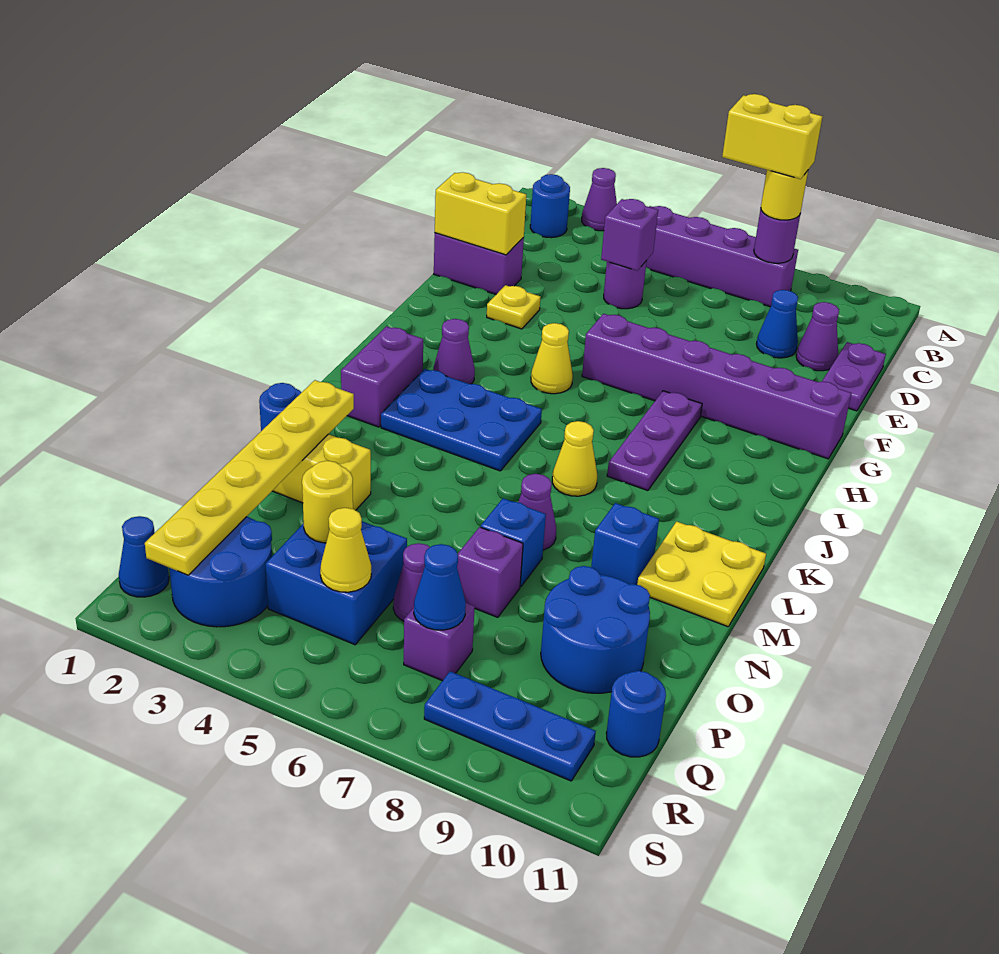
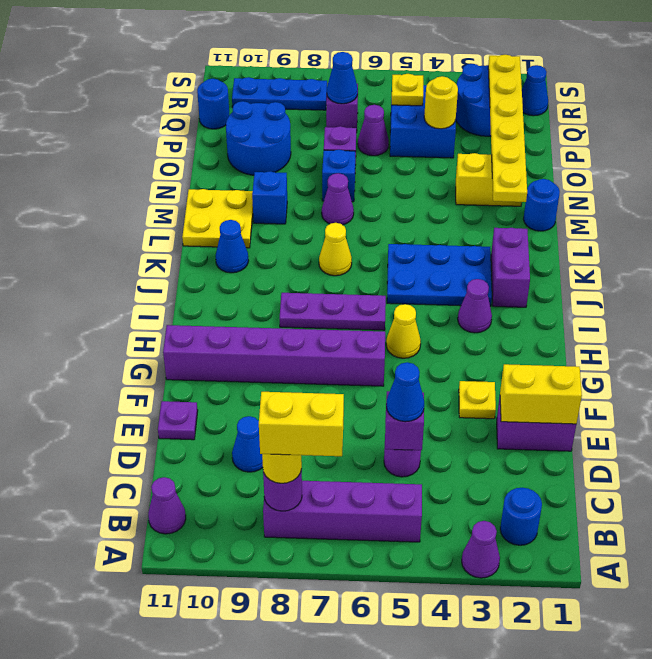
none -> blue 1x1 cone [386,362,424,422]
purple 1x1 cone [796,302,839,371] -> purple 1x1 cone moved to [148,477,186,534]
purple 1x2 plate [822,342,886,411] -> purple 1x1 plate [158,401,198,440]
purple 1x3 plate [607,391,702,491] -> purple 1x3 plate turned to [280,293,386,330]
none -> blue 1x1 cone [216,220,249,273]
yellow 1x1 cone [320,508,371,592] -> yellow 1x1 plate [392,74,423,106]

